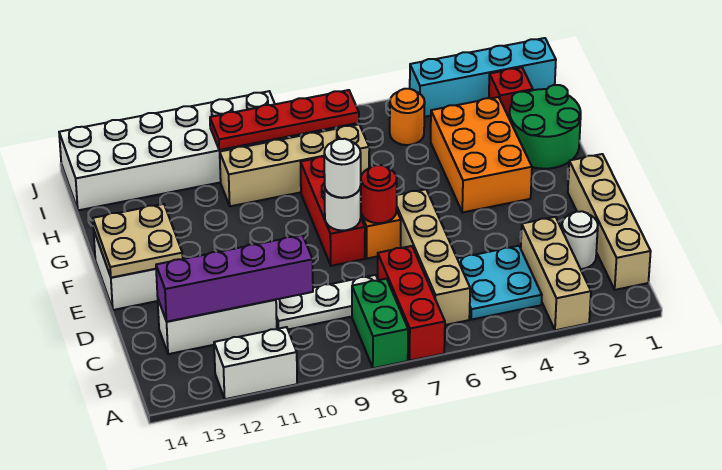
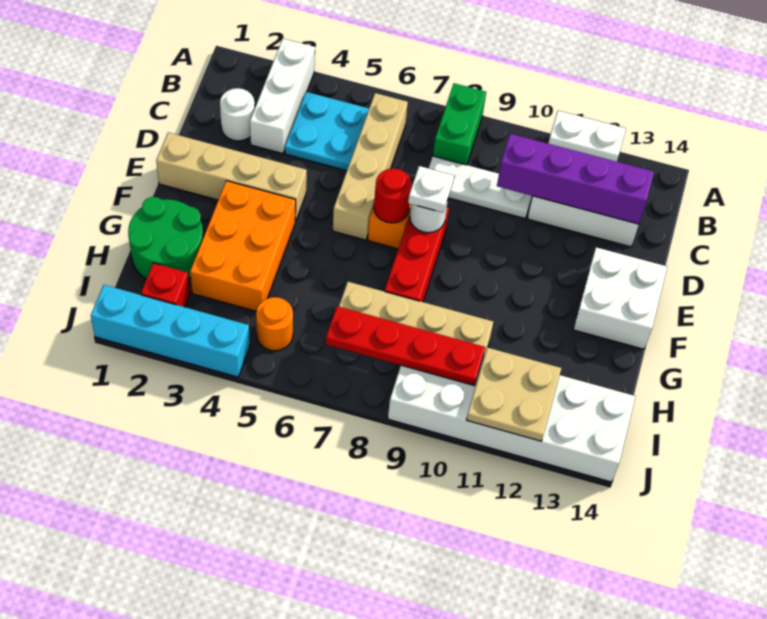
tan 1x3 brick [521,217,591,330] -> white 1x3 brick [250,39,315,154]
red 1x3 brick [378,246,445,361] -> none
tan 1x4 brick [568,154,651,290] -> tan 1x4 brick turned to [156,132,307,221]
white 1x1 round brick [324,139,361,198] -> white 1x1 plate [408,166,454,213]
tan 2x2 plate [93,204,183,278] -> tan 2x2 plate moved to [467,348,561,441]

